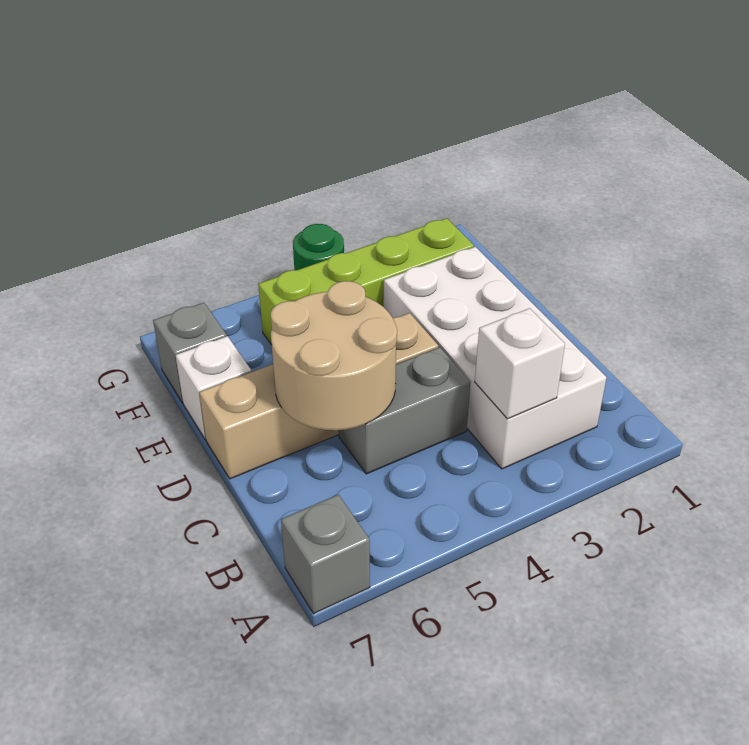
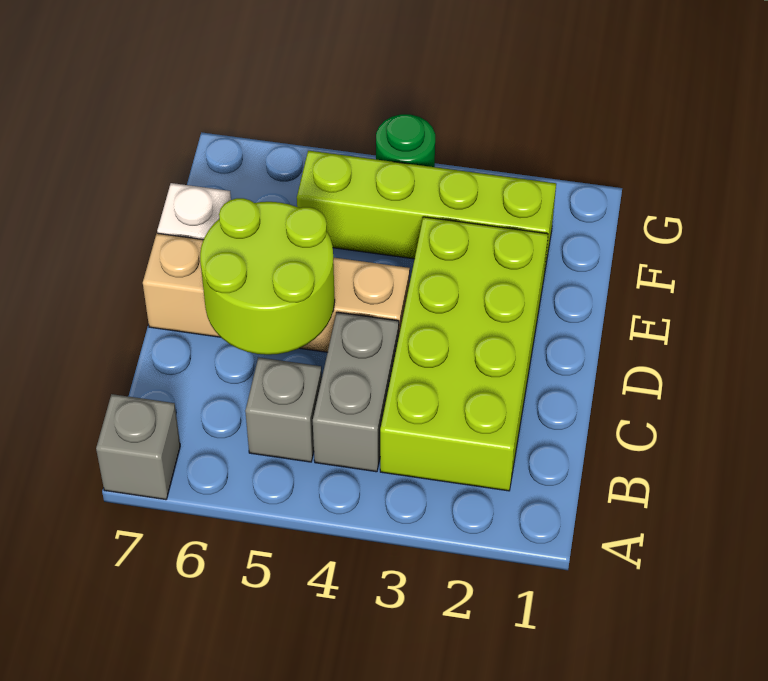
white 2x4 brick [383,247,606,469] -> lime 2x4 brick [380,217,548,491]
white 1x1 brick [475,308,565,419] -> none
grey 1x2 brick [339,347,471,474] -> grey 1x2 brick turned to [313,312,399,472]
tan 2x2 round brick [270,281,397,430] -> lime 2x2 round brick [200,198,335,355]
grey 1x1 brick [153,303,227,403] -> grey 1x1 brick moved to [245,357,322,462]

